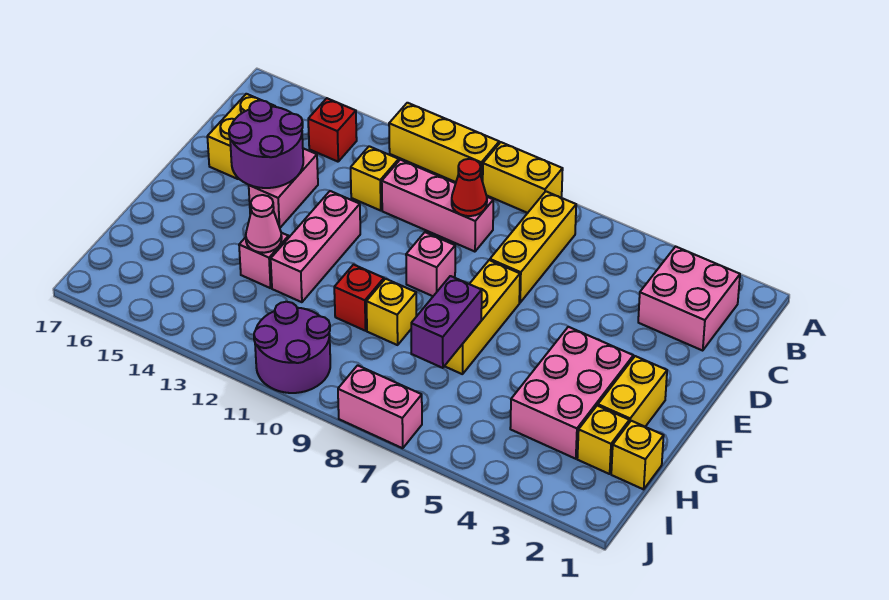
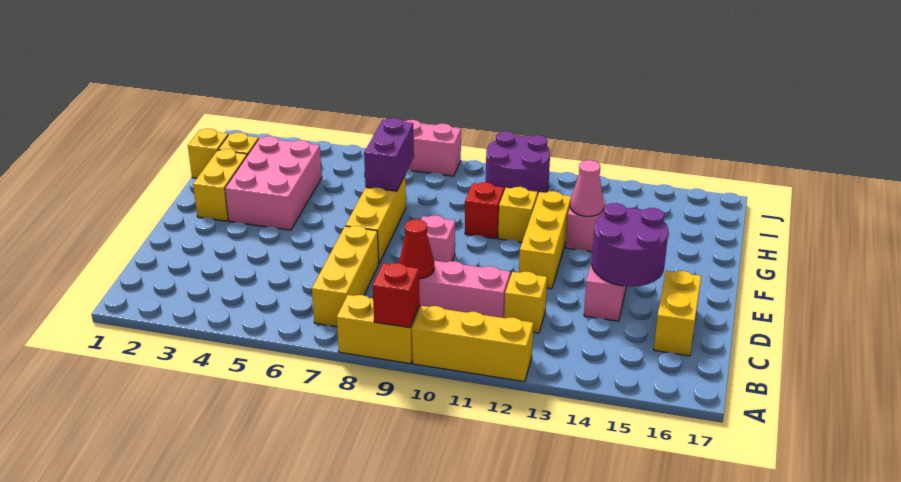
pink 2x2 brick [638,246,740,350] -> none
red 1x1 brick [308,98,357,162] -> red 1x1 brick moved to [373,263,420,328]
pink 1x3 brick [271,191,360,302] -> yellow 1x3 brick [519,191,571,289]
yellow 1x1 brick [366,279,416,345] -> yellow 1x1 brick moved to [498,187,538,242]

